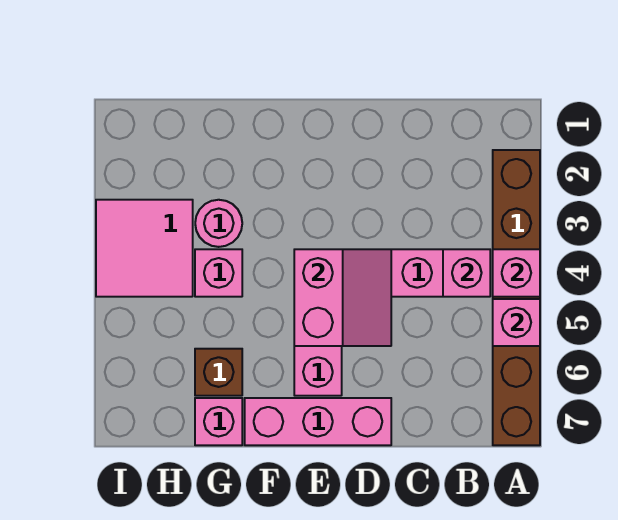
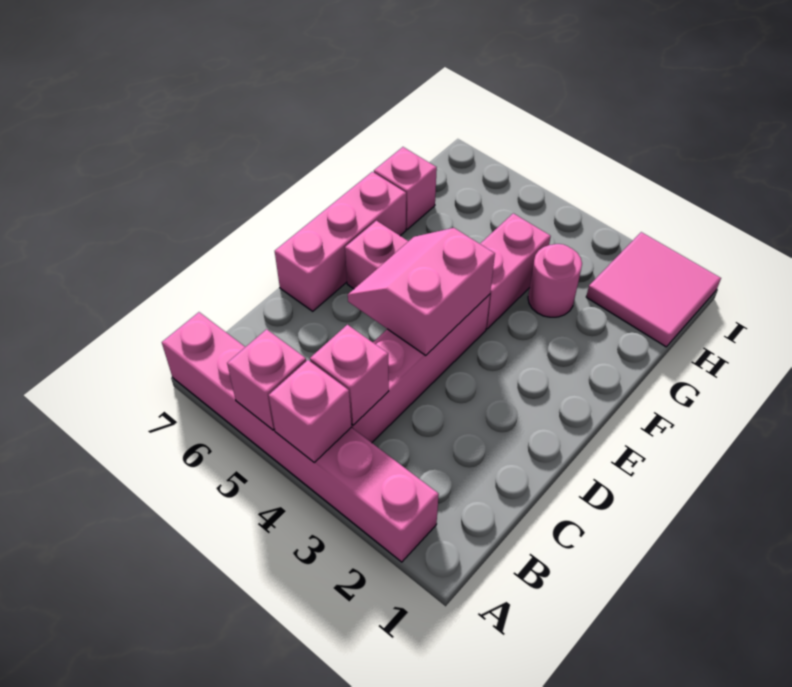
brown 1x6 brick [493,150,540,445] -> pink 1x6 brick [162,312,439,562]
pink 2x2 slope [294,249,391,346] -> pink 2x2 slope turned to [348,228,495,355]
pink 1x1 brick [195,249,242,297] -> pink 1x2 brick [480,213,551,329]
brown 1x1 brick [195,349,242,396] -> none
pink 2x2 tile [96,200,193,297] -> pink 2x2 tile moved to [586,232,721,347]

